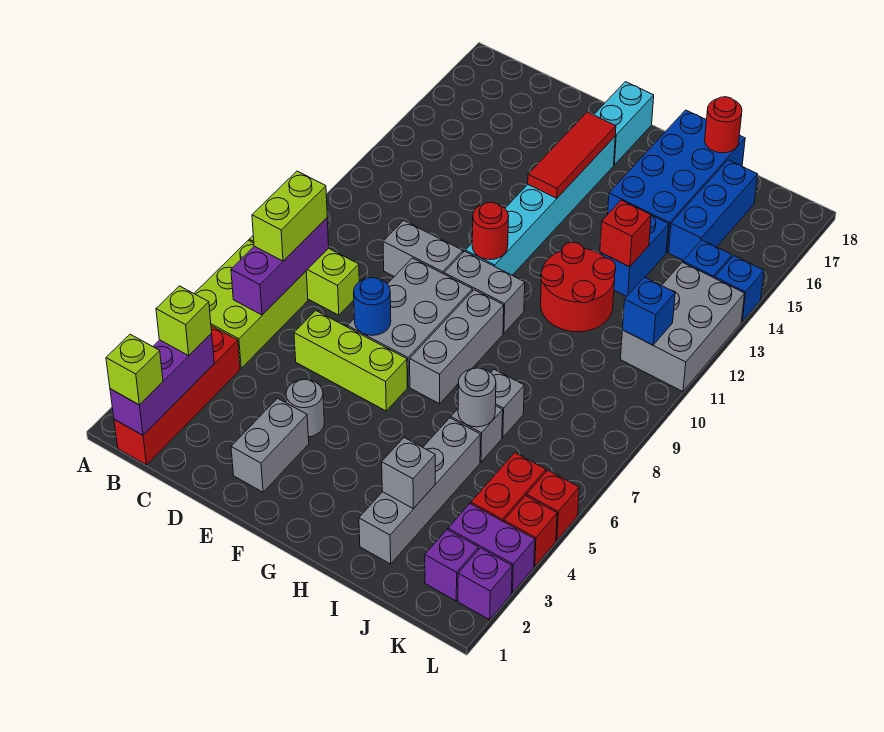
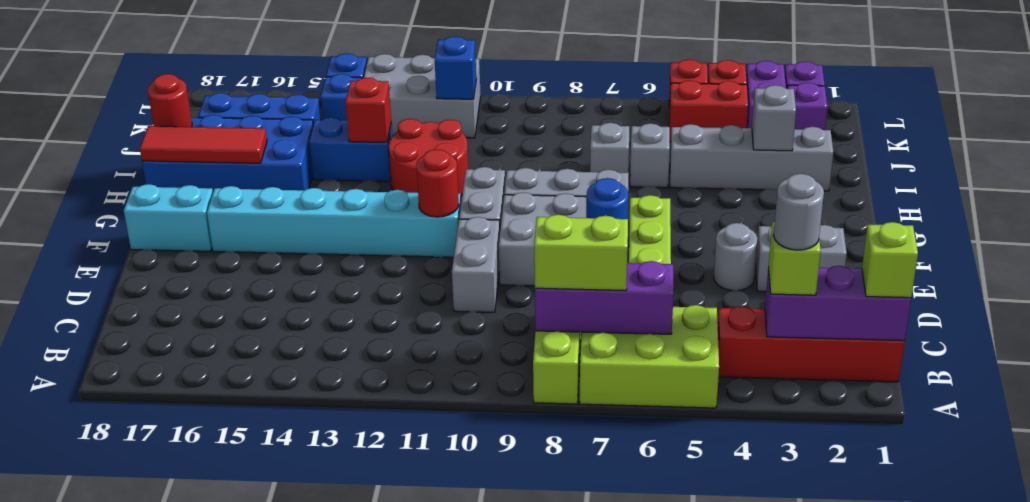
red 1x3 tile [528,112,616,198] -> red 1x3 tile moved to [140,126,267,163]
grey 1x1 round brick [458,368,496,427] -> grey 1x1 round brick moved to [773,174,824,250]

